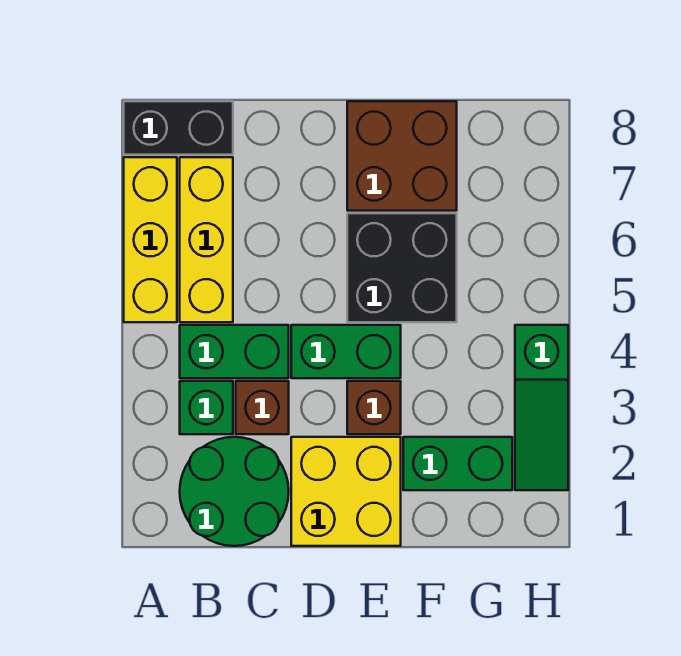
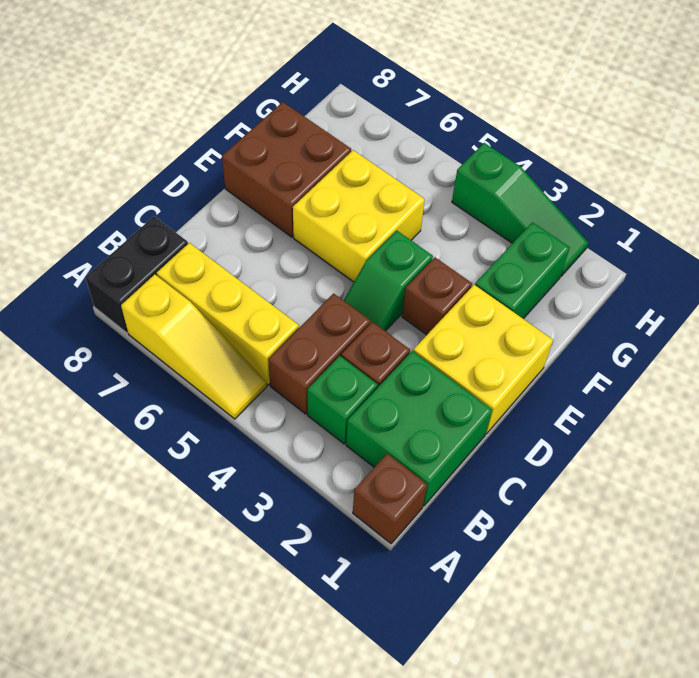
none -> brown 1x1 brick [353,454,427,544]
yellow 1x3 brick [124,157,177,322] -> yellow 1x3 slope [121,274,267,419]
green 2x2 round brick [180,437,289,546] -> green 2x2 brick [346,351,492,506]
green 1x2 brick [180,325,289,378] -> brown 1x2 brick [268,293,370,414]
green 1x2 brick [291,325,401,378] -> green 1x2 slope [344,230,433,331]
black 2x2 brick [347,213,457,322] -> yellow 2x2 brick [293,150,425,282]

